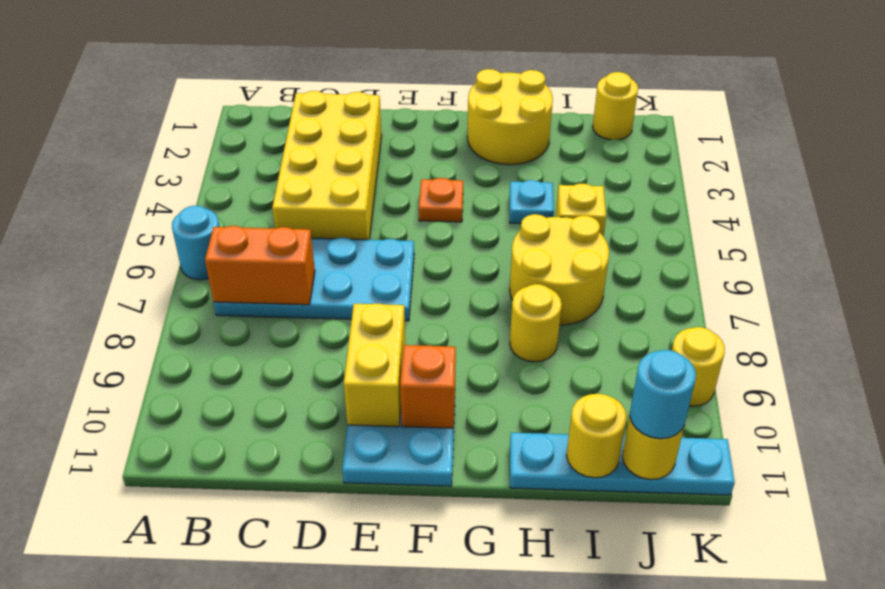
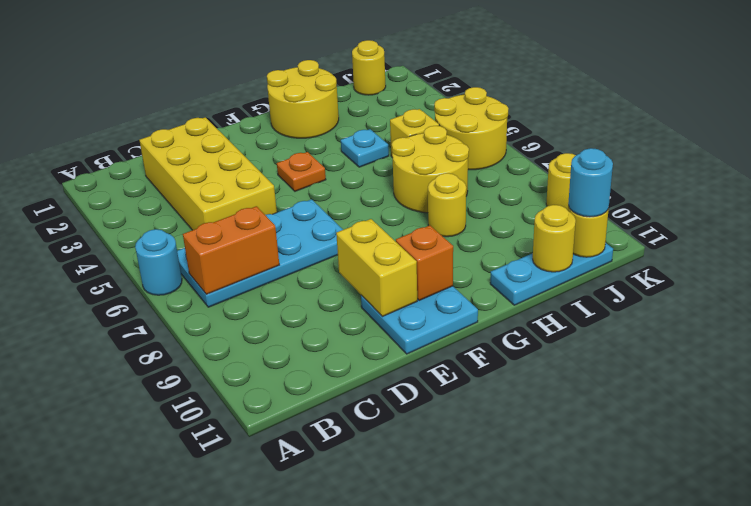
cyan 1x4 plate [510,433,735,495] -> cyan 1x3 plate [490,243,613,305]
none -> yellow 2x2 round brick [434,87,508,170]

